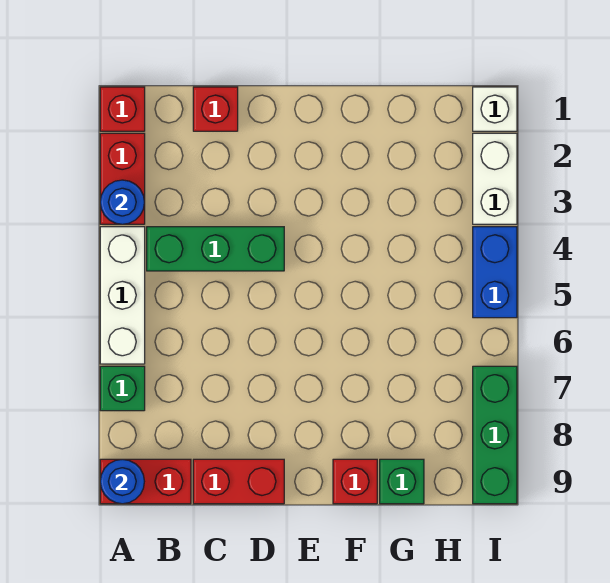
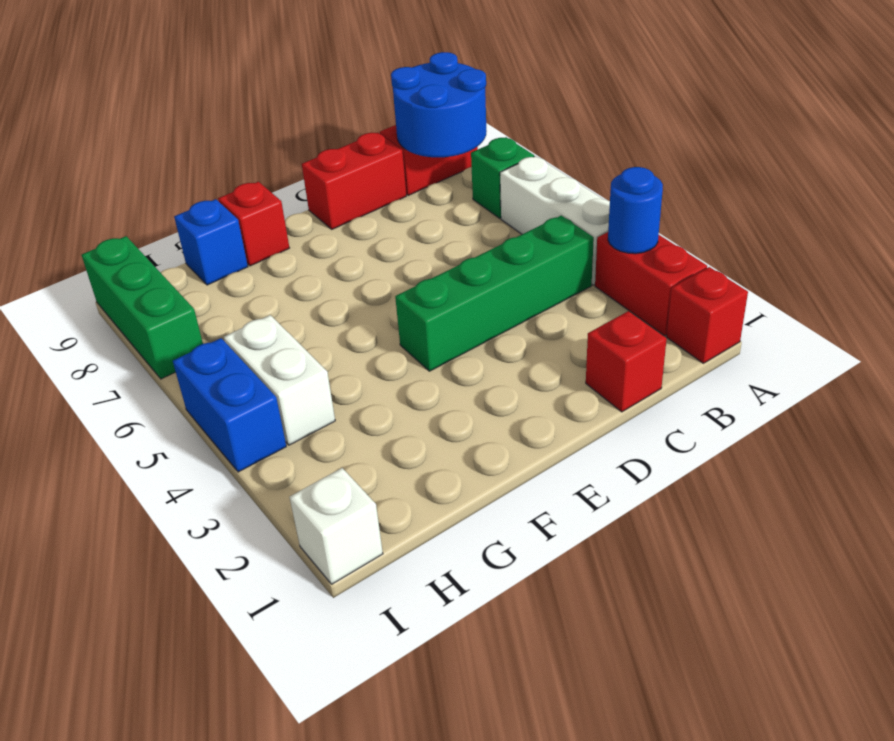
blue 1x1 round brick [100,459,144,504] -> blue 2x2 round brick [391,52,487,157]
green 1x3 brick [147,227,284,271] -> green 1x4 brick [395,216,594,371]
green 1x1 brick [380,459,424,504] -> blue 1x1 brick [174,199,248,285]
white 1x2 brick [473,133,517,224] -> white 1x2 brick moved to [224,315,335,445]

